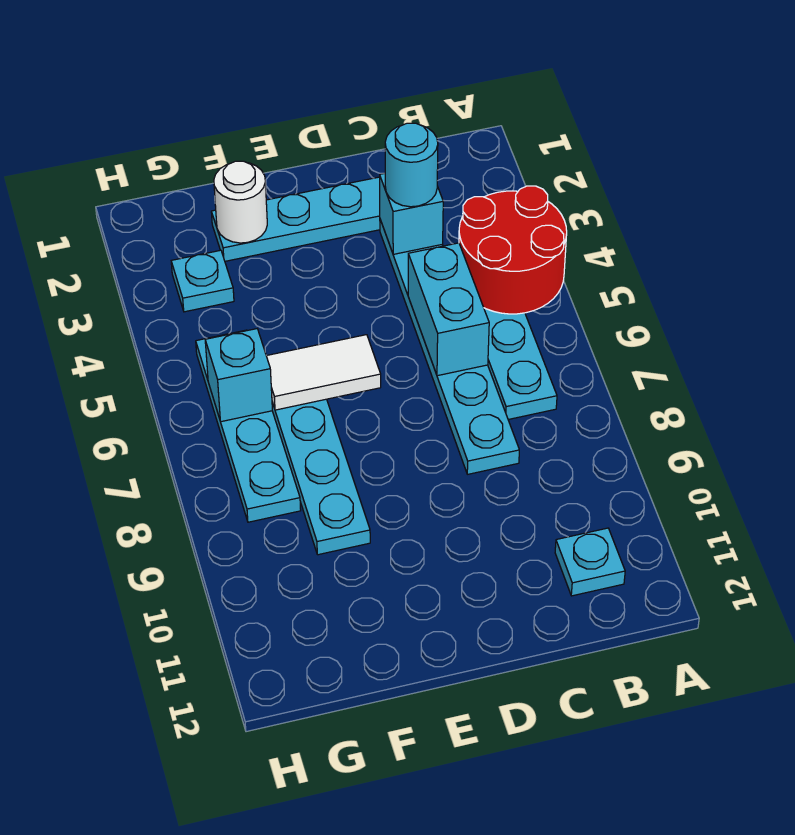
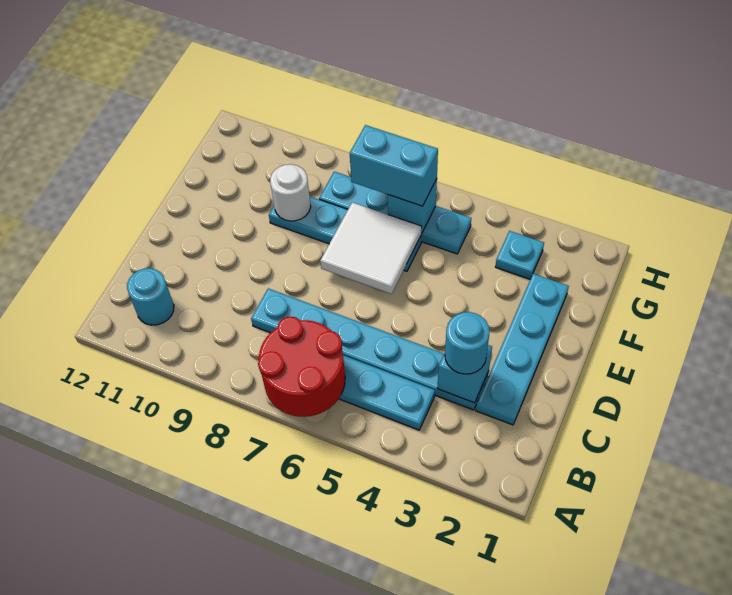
red 2x2 round brick [459,186,567,314] -> red 2x2 round brick moved to [258,316,345,417]
cyan 1x1 plate [555,528,625,596] -> cyan 1x1 round brick [127,268,174,325]
cyan 1x2 brick [408,243,489,376] -> cyan 1x2 brick moved to [350,125,438,206]
white 1x2 tile [266,335,381,410] -> white 2x2 tile [320,202,422,294]
white 1x1 round brick [214,161,267,243] -> white 1x1 round brick moved to [270,164,311,221]

